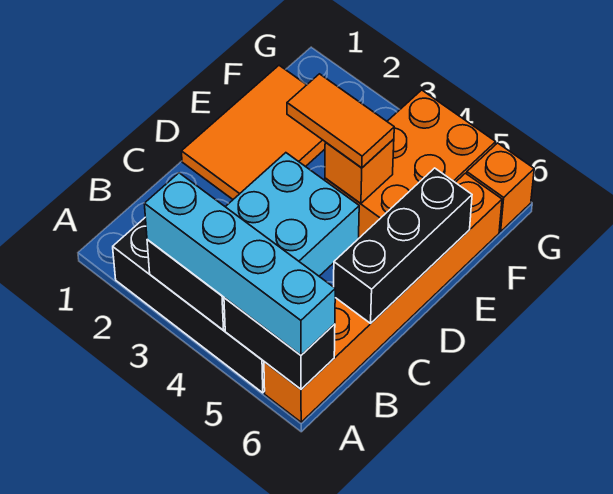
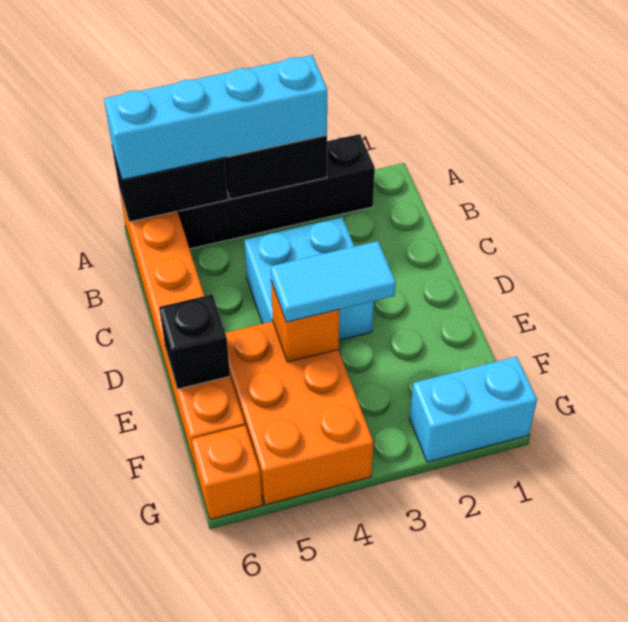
black 1x3 brick [334,168,472,323] -> black 1x1 brick [159,294,230,389]
orange 2x3 tile [182,65,325,199] -> none
orange 1x2 tile [287,74,394,168] -> cyan 1x2 tile [271,241,396,322]
none -> cyan 1x2 brick [410,357,537,462]

